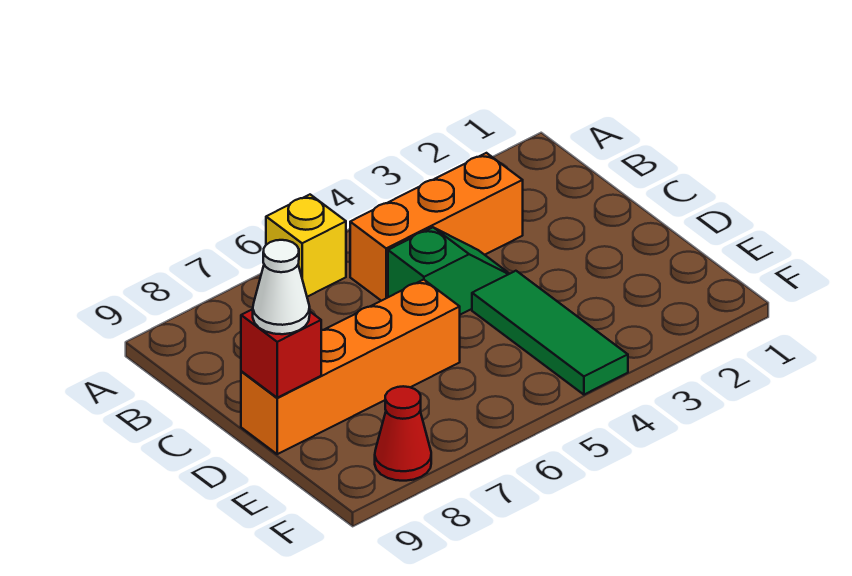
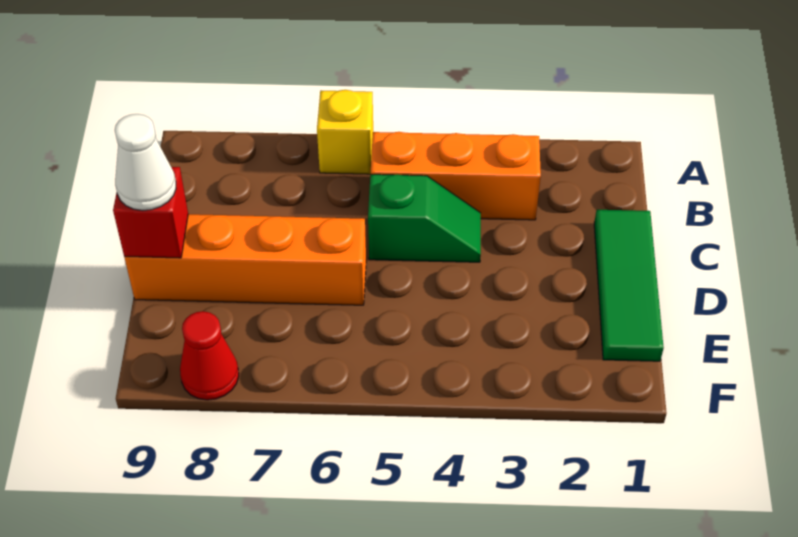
green 1x3 tile [472,271,628,395] -> green 1x3 tile moved to [594,210,664,361]

